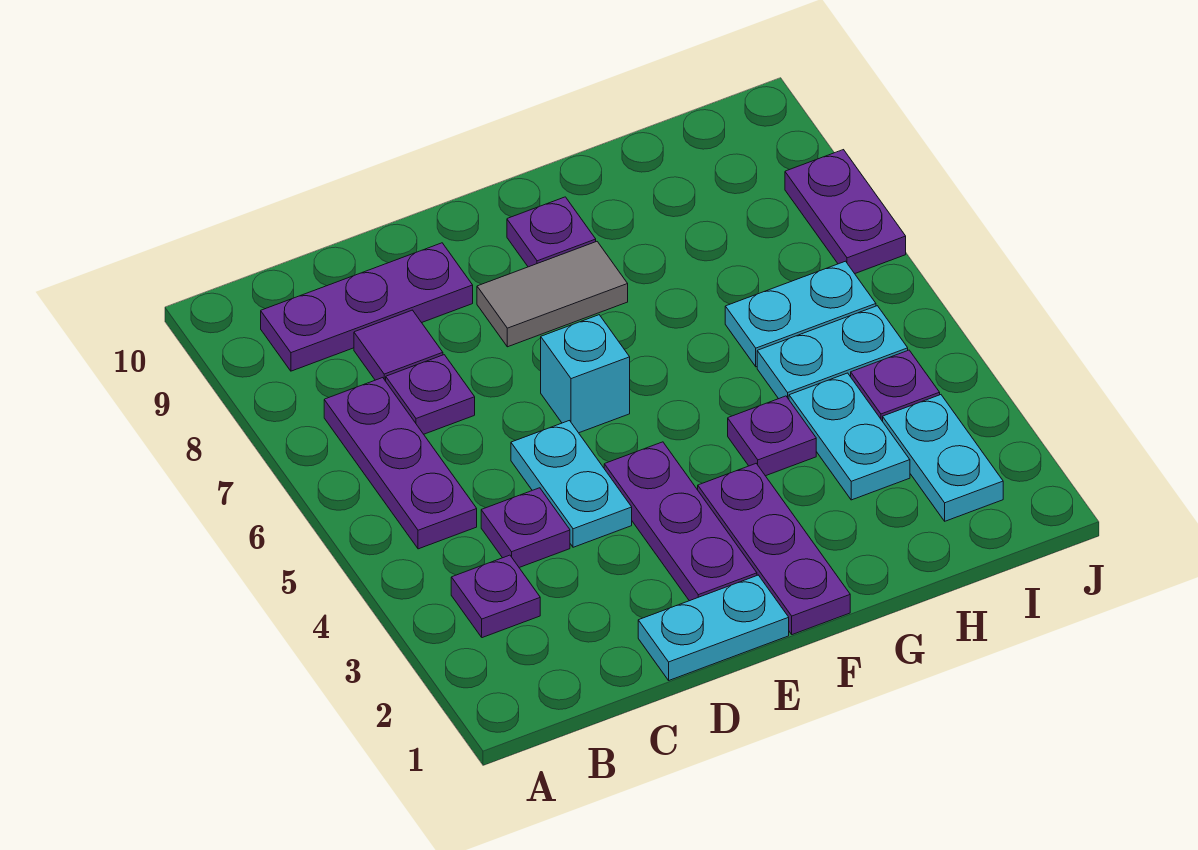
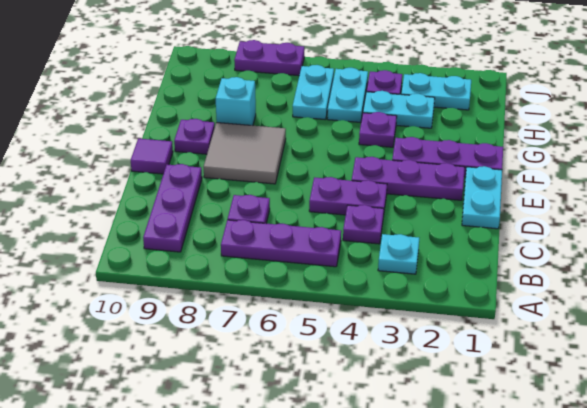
purple 1x1 plate [451,555,540,638] -> cyan 1x1 plate [378,234,419,274]
purple 1x1 tile [354,310,443,381] -> purple 1x1 tile moved to [131,138,173,174]
cyan 1x2 plate [511,421,632,547] -> purple 1x2 plate [309,177,387,217]
cyan 1x1 brick [541,315,630,433] -> cyan 1x1 brick moved to [216,77,256,126]
grey 1x2 tile [477,242,628,347] -> grey 2x2 tile [204,122,286,184]

